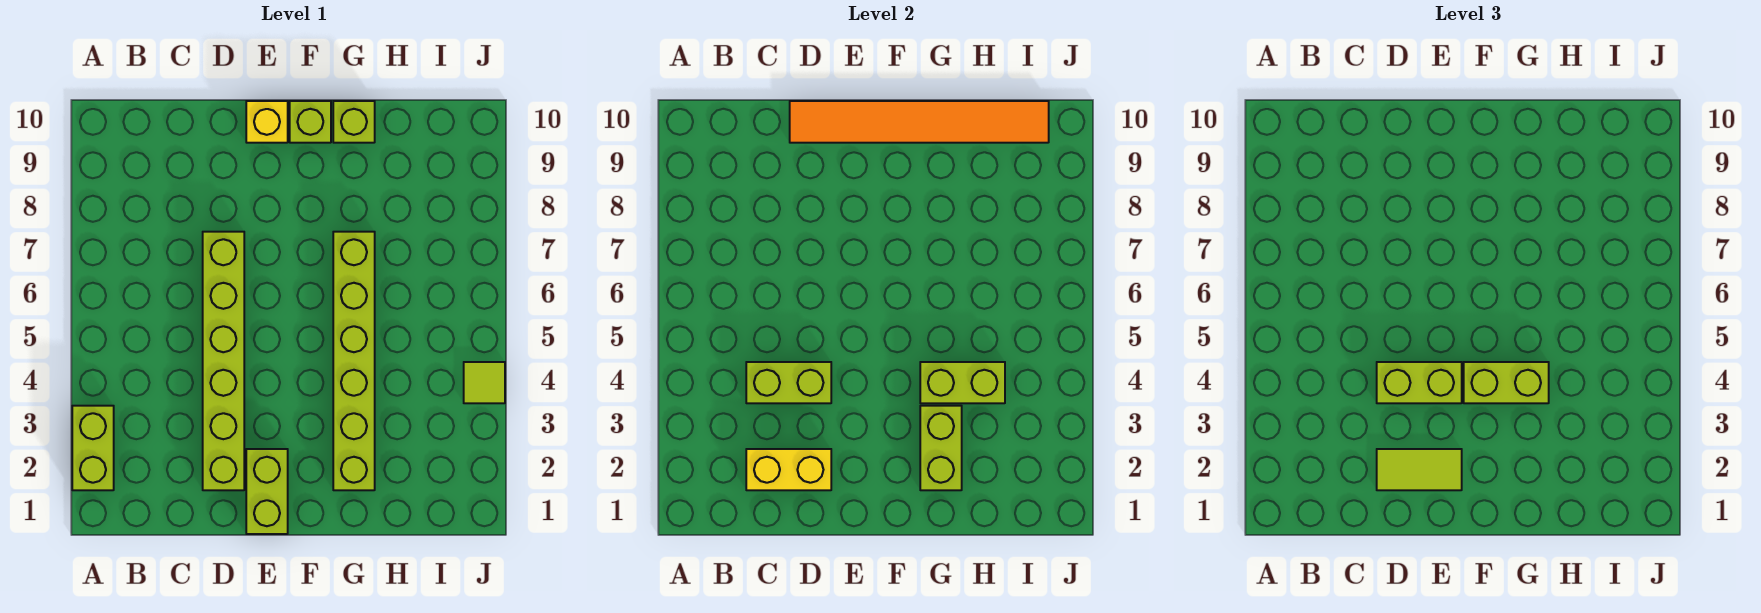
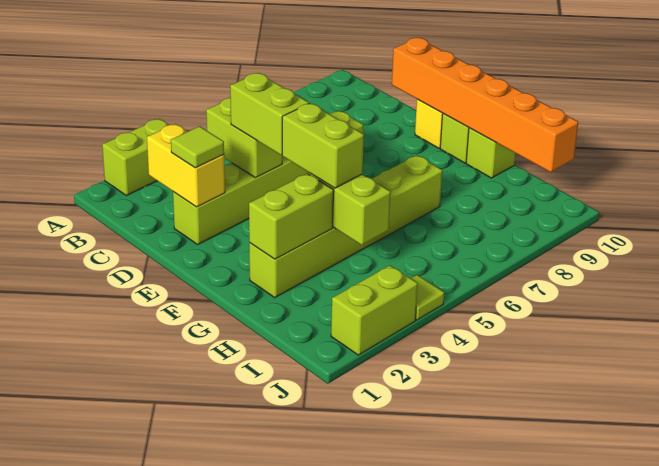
lime 1x2 tile [1377,449,1462,490] -> lime 1x1 tile [171,126,224,168]
orange 1x6 tile [790,101,1049,143] -> orange 1x6 brick [392,38,578,172]
lime 1x2 brick [246,449,288,534] -> lime 1x2 brick moved to [331,265,418,355]

